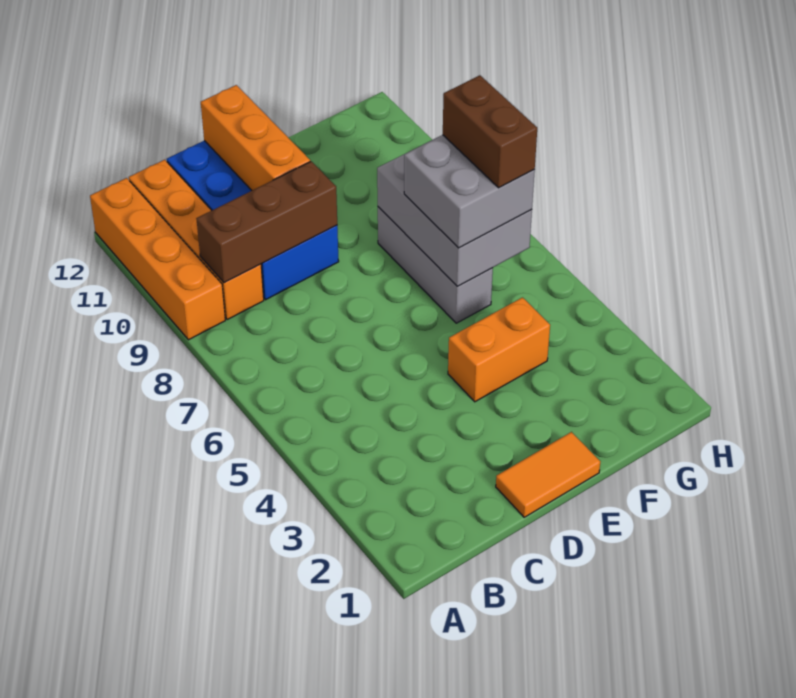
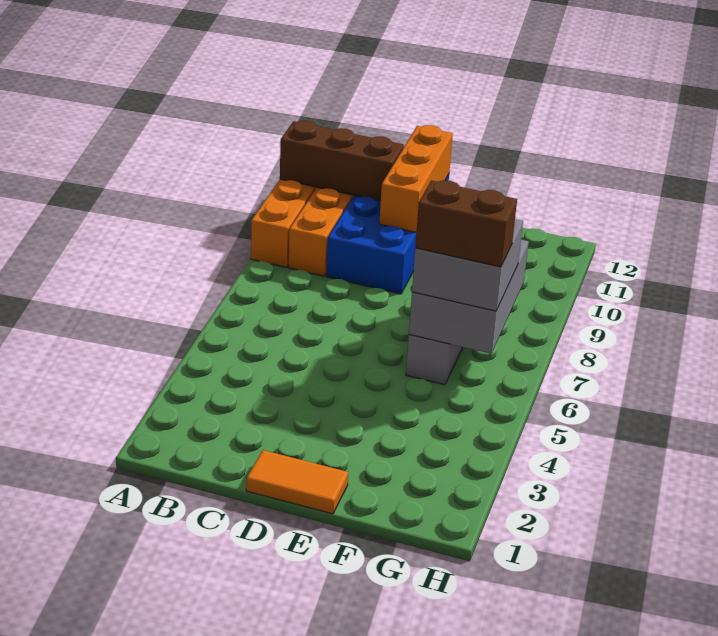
brown 1x3 brick [196,161,337,283] -> brown 1x3 brick moved to [280,121,404,201]
orange 1x2 brick [448,298,550,402] -> none
brown 1x2 brick [443,75,537,188] -> brown 1x2 brick turned to [415,180,517,267]

